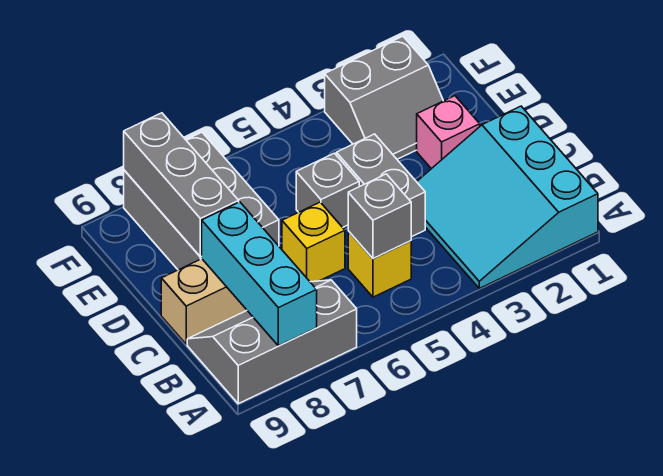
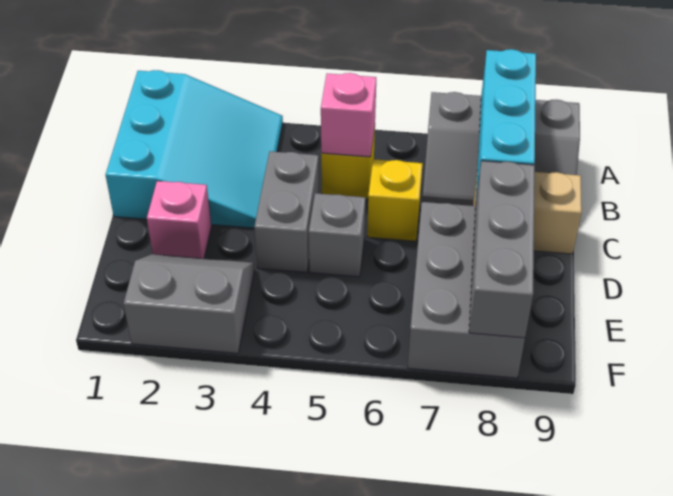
grey 1x1 brick [348,174,411,259] -> pink 1x1 brick [321,73,376,157]

